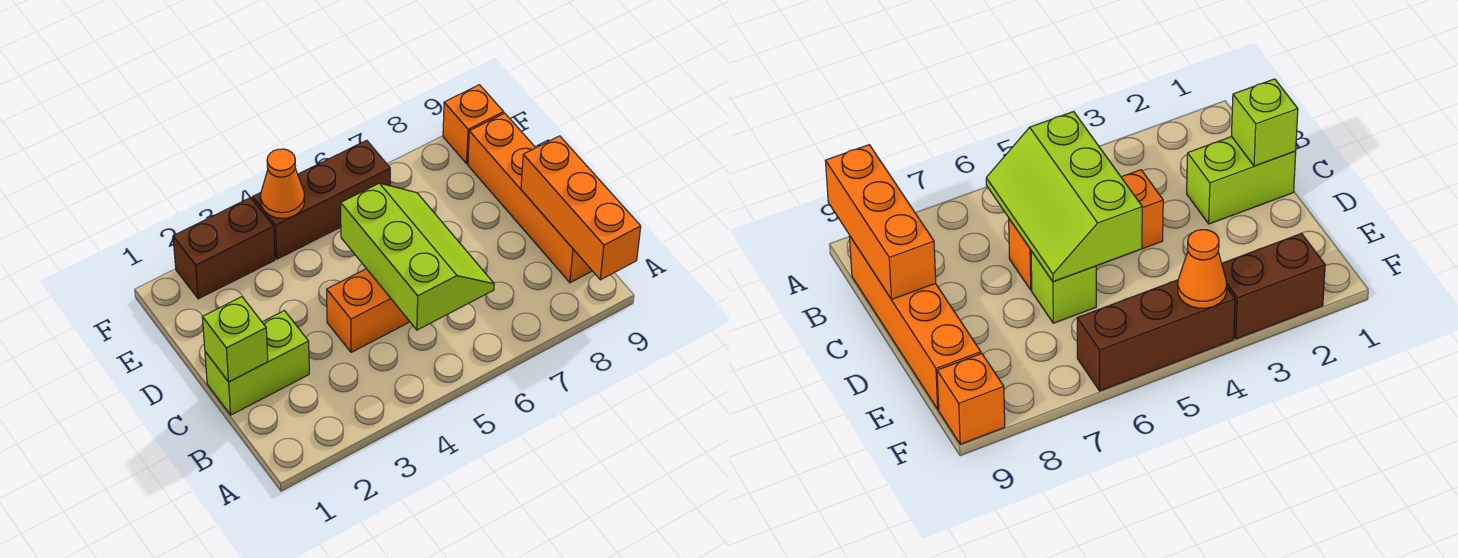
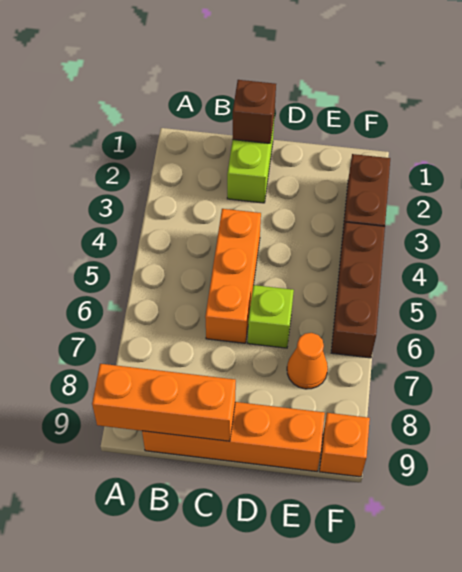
lime 2x3 slope [341,183,494,330] -> none
lime 1x1 brick [202,297,268,382] -> brown 1x1 brick [233,80,276,143]
orange 1x1 cone [260,149,305,218] -> orange 1x1 cone moved to [287,333,328,389]

